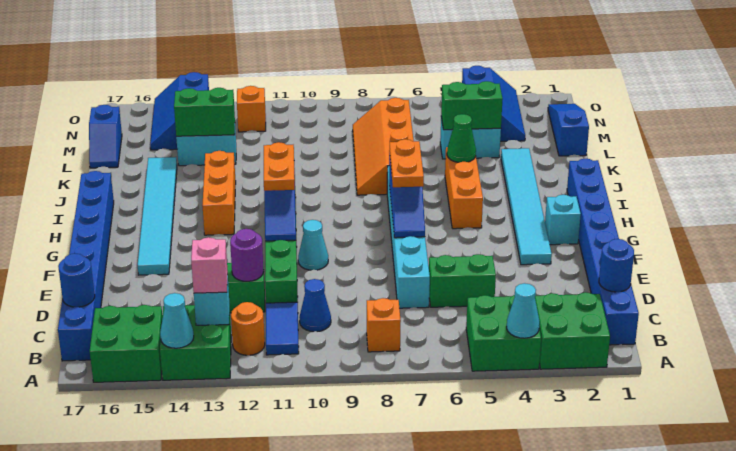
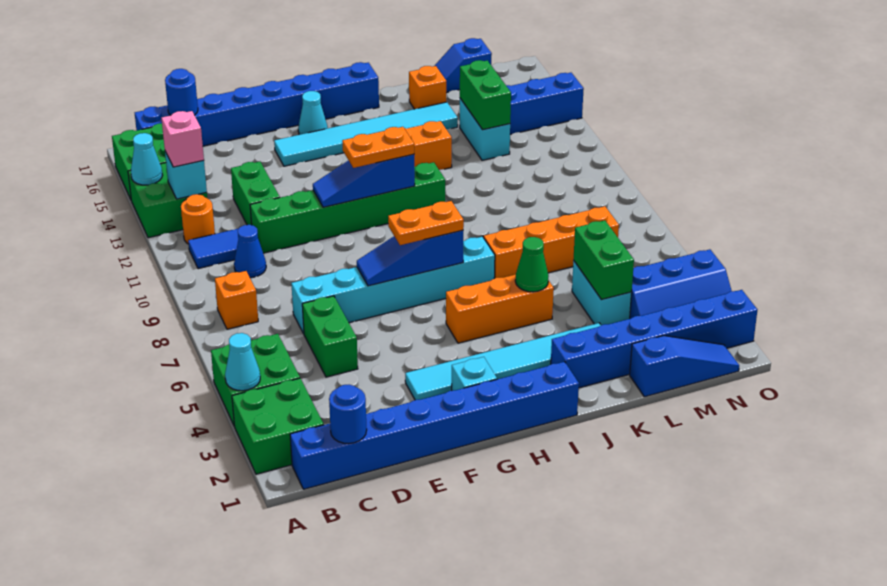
purple 1x1 round brick [230,229,264,281] -> none
cyan 1x1 cone [298,220,328,270] -> cyan 1x1 cone moved to [298,91,328,135]
none -> blue 1x6 brick [551,290,757,388]
orange 1x1 brick [237,86,266,132] -> orange 1x1 brick moved to [409,66,446,109]

